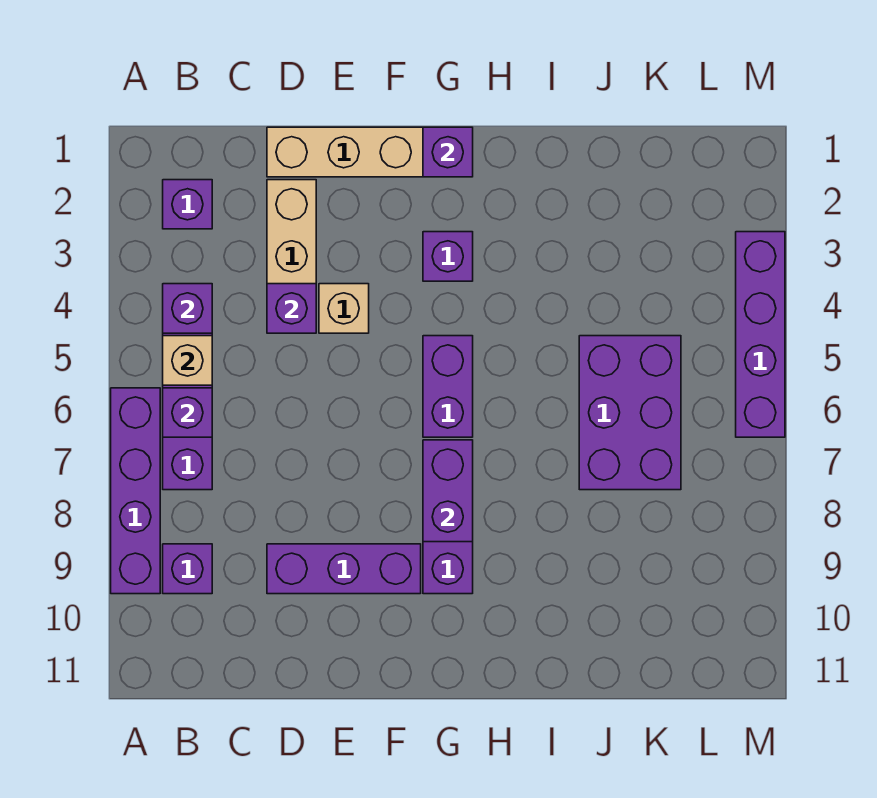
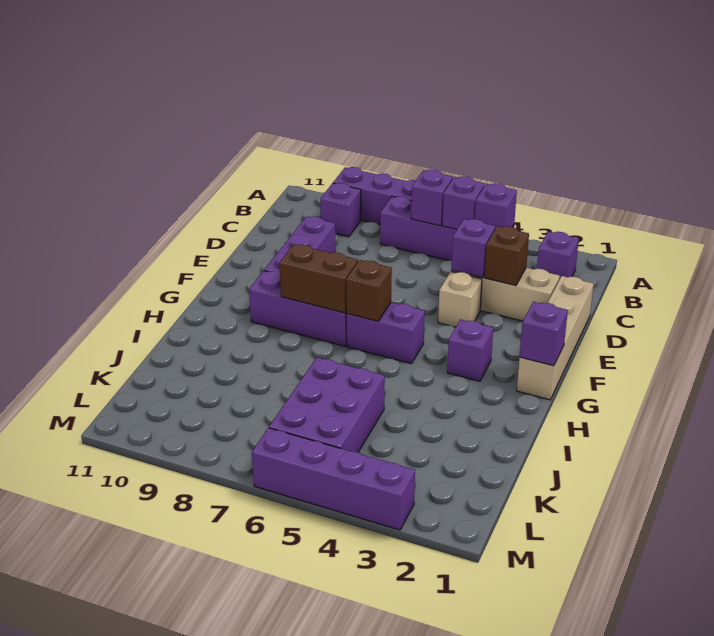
tan 1x1 brick [163,336,212,385] -> purple 1x1 brick [442,177,485,229]
none -> brown 1x1 brick [484,226,529,285]
none -> brown 1x1 brick [346,260,392,321]
purple 1x2 brick [423,440,473,542] -> brown 1x2 brick [279,244,358,313]
purple 2x3 brick [579,336,681,490] -> purple 2x3 brick turned to [269,358,385,453]

